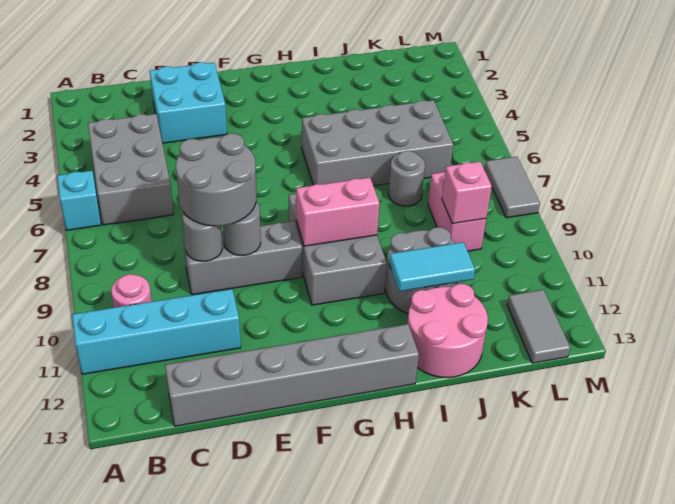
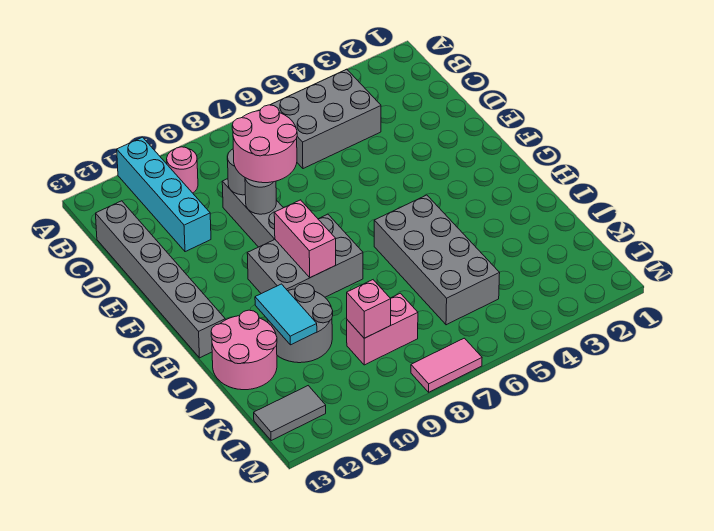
cyan 1x1 brick [57,171,101,230] -> none
cyan 2x2 brick [150,62,227,143] -> none
grey 2x2 round brick [176,134,257,226] -> pink 2x2 round brick [232,105,297,183]
grey 1x1 round brick [388,151,425,206] -> none
grey 1x2 tile [485,157,540,218] -> pink 1x2 tile [411,338,482,392]

